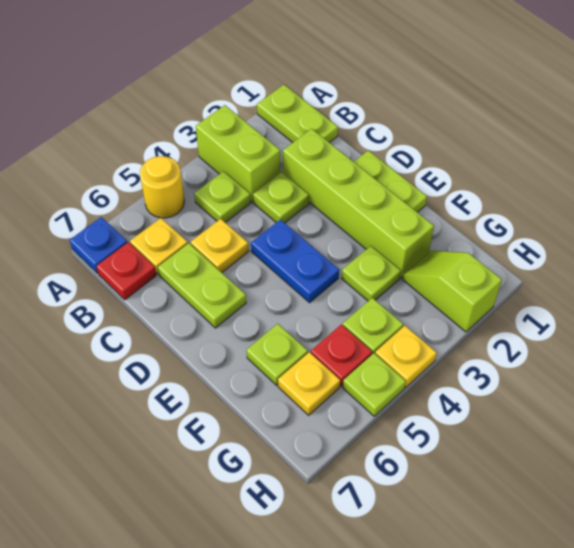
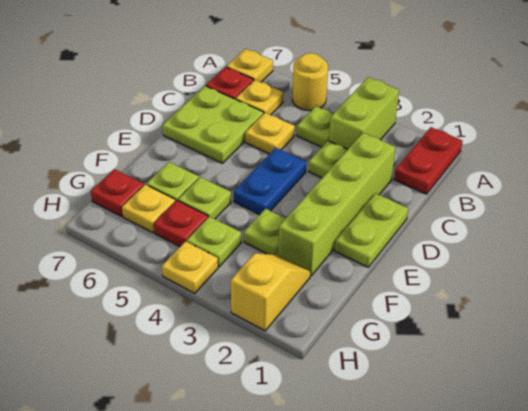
lime 1x2 plate [257,85,338,143] -> red 1x2 plate [394,127,463,194]
blue 1x1 plate [70,217,127,273] -> yellow 1x1 plate [227,49,273,82]
lime 1x2 plate [158,243,246,328] -> lime 2x2 plate [163,86,264,163]
lime 1x2 slope [403,251,502,332] -> yellow 1x2 slope [231,253,311,331]
none -> red 1x1 plate [91,169,144,216]
lime 1x1 plate [343,353,406,416] -> lime 1x1 plate moved to [178,177,231,219]

